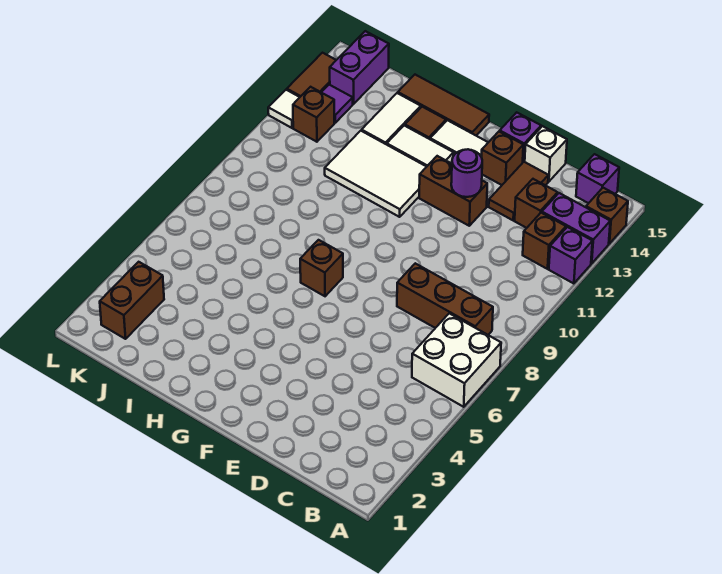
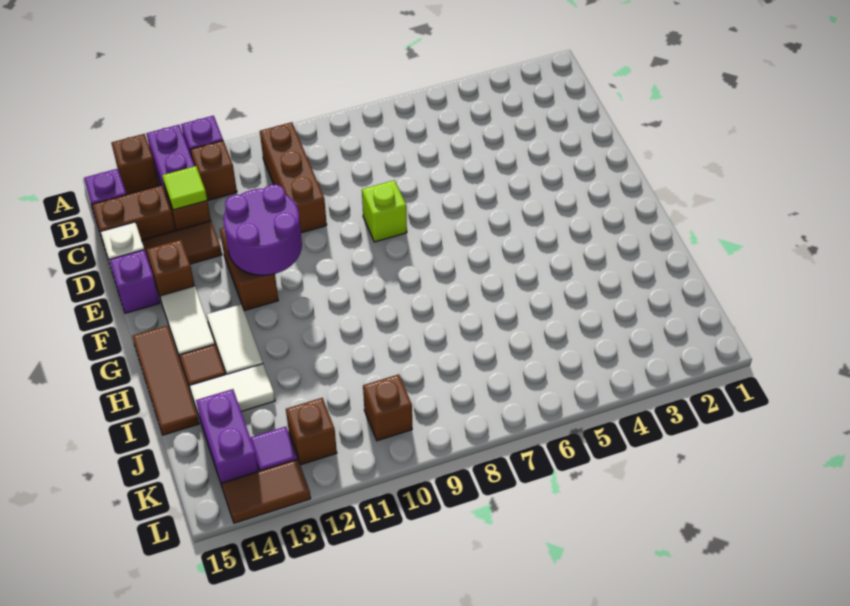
white 2x2 brick [412,313,501,407] -> none
brown 1x3 brick [397,263,493,335] -> brown 1x3 brick moved to [260,122,327,233]
none -> lime 1x1 tile [162,166,207,210]
none -> lime 1x1 brick [362,180,407,242]
purple 1x1 round brick [451,149,482,197] -> purple 2x2 round brick [223,184,302,275]
brown 1x1 brick [300,240,343,296] -> brown 1x1 brick moved to [363,374,412,441]
white 2x3 tile [325,131,426,217] -> none
brown 1x2 brick [100,262,164,339] -> brown 1x2 brick moved to [92,185,175,247]
purple 1x2 brick [330,31,389,104] -> purple 1x2 brick turned to [196,389,259,486]
white 1x1 tile [268,90,300,128] -> none

